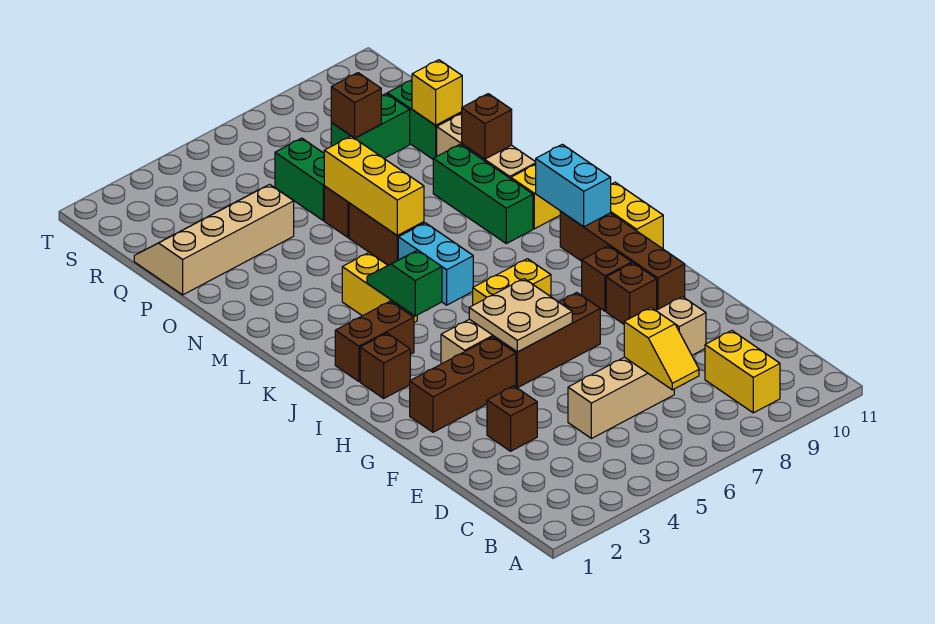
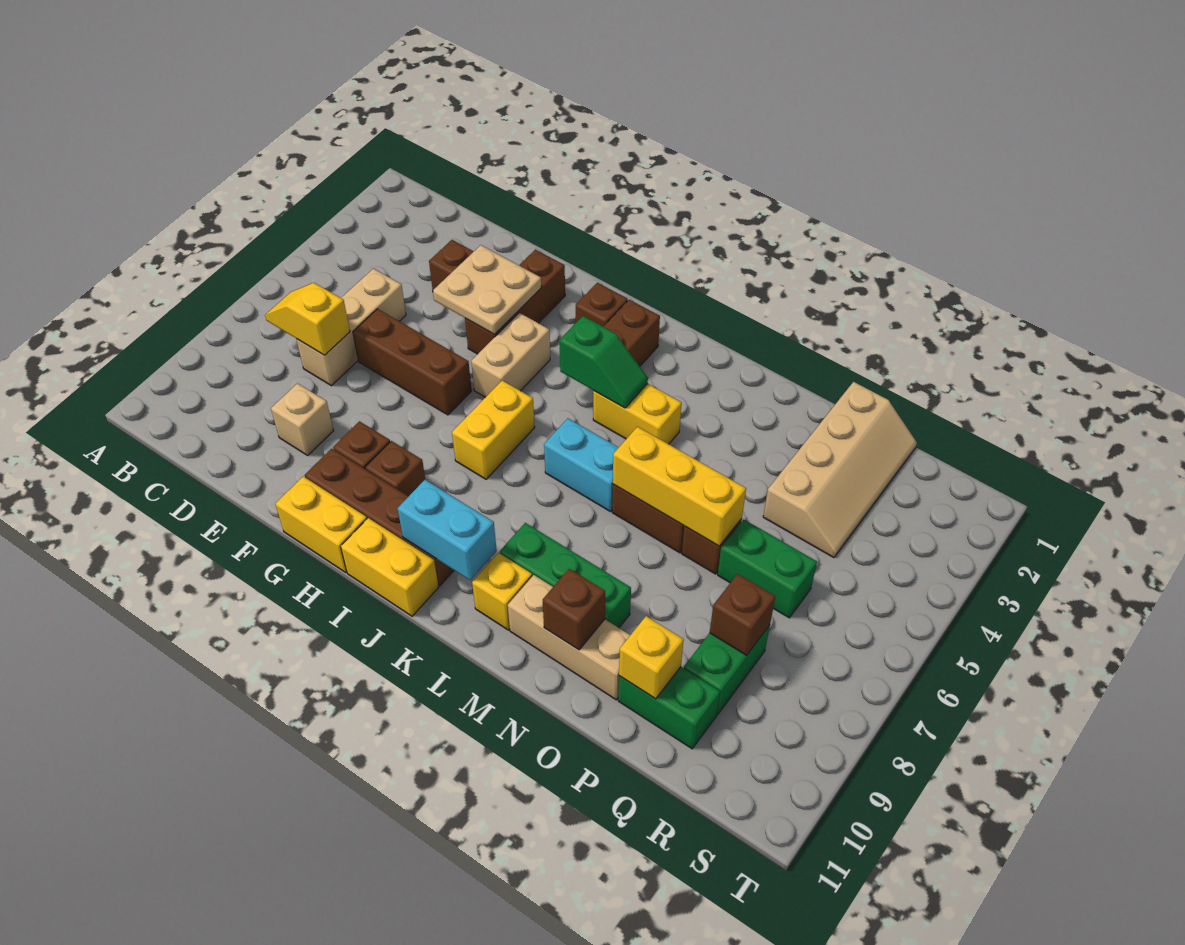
yellow 1x2 brick [705,331,780,413] -> yellow 1x2 brick moved to [275,476,367,573]
brown 1x3 brick [494,293,600,388] -> brown 1x3 brick turned to [353,309,472,415]
tan 2x2 plate [469,279,572,352] -> tan 2x2 plate moved to [433,245,541,335]

